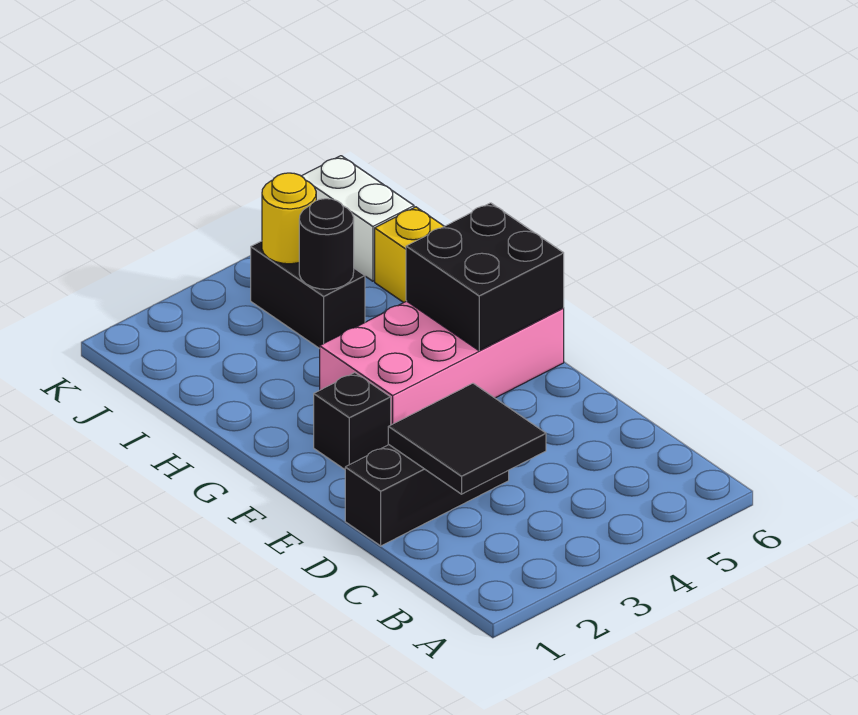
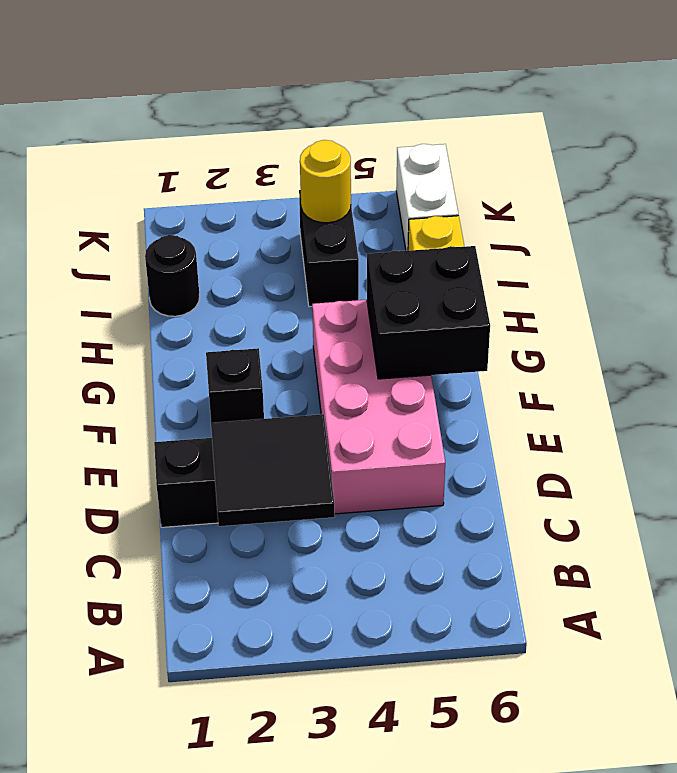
pink 2x4 brick [320,301,564,425] -> pink 2x4 brick turned to [312,300,445,514]
black 1x1 round brick [299,199,354,289] -> black 1x1 round brick moved to [145,235,200,316]

